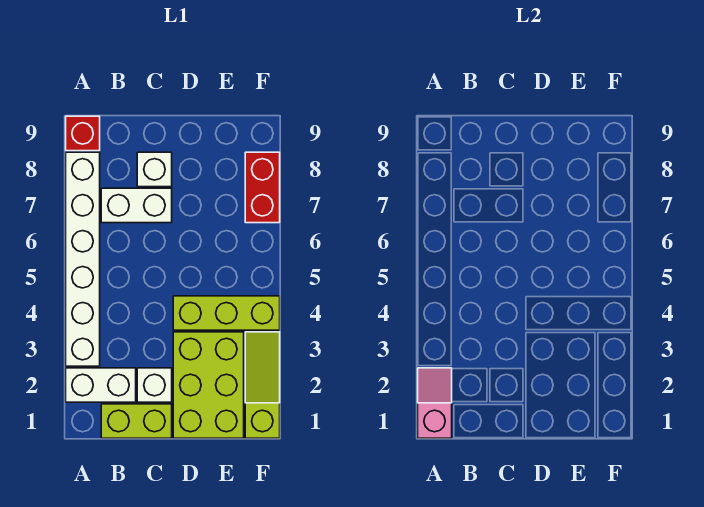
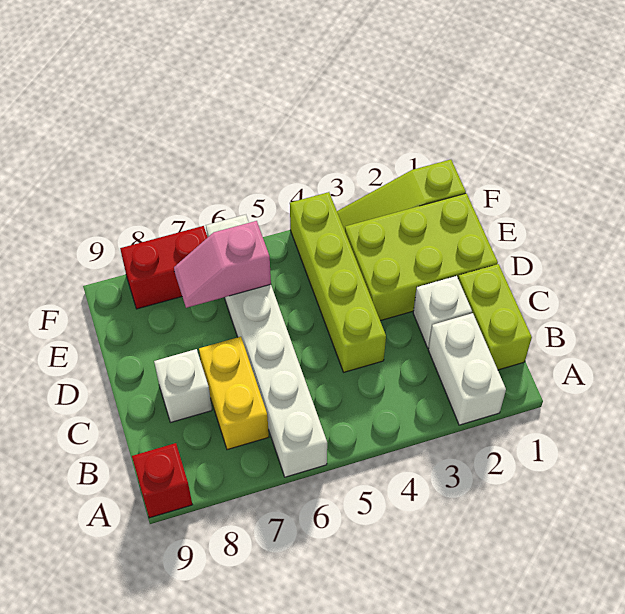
pink 1x2 slope [418,368,452,438] -> pink 1x2 slope moved to [174,221,271,308]
white 1x6 brick [66,152,100,366] -> white 1x6 brick turned to [206,215,327,477]
white 1x2 brick [101,188,172,223] -> yellow 1x2 brick [199,337,269,450]
lime 1x3 brick [173,296,280,330] -> lime 1x4 brick [290,192,386,372]

